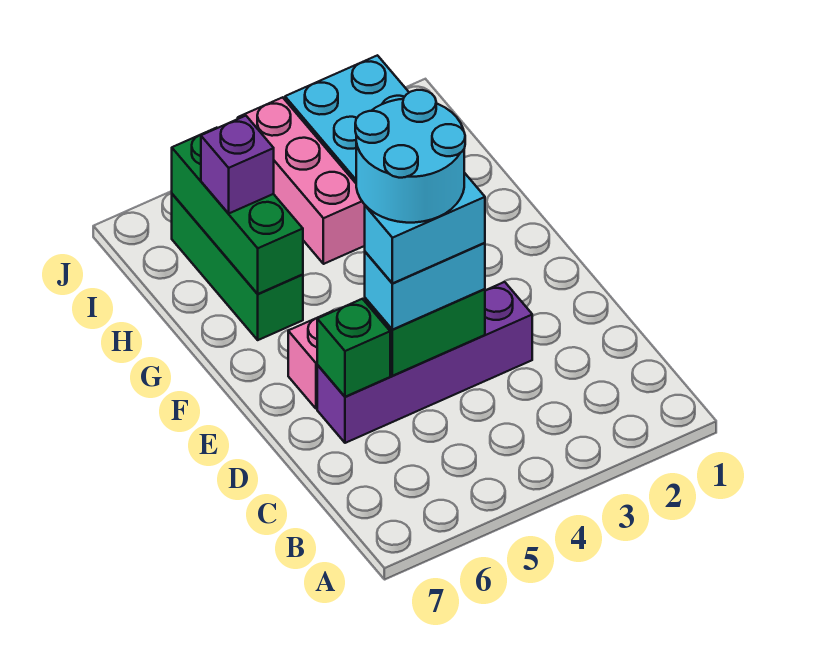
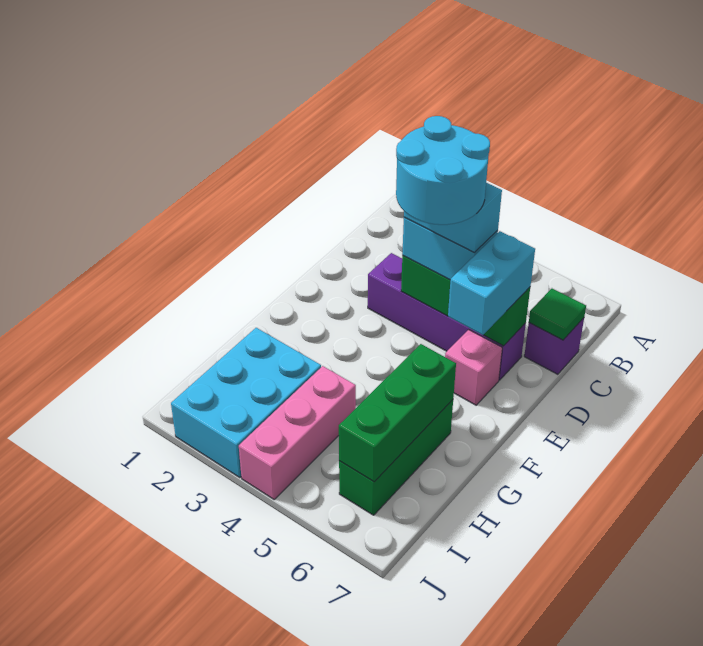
none -> green 1x1 tile [529,289,586,340]
none -> cyan 1x2 brick [448,231,535,335]
purple 1x1 brick [201,116,274,214] -> purple 1x1 brick moved to [524,318,584,374]

